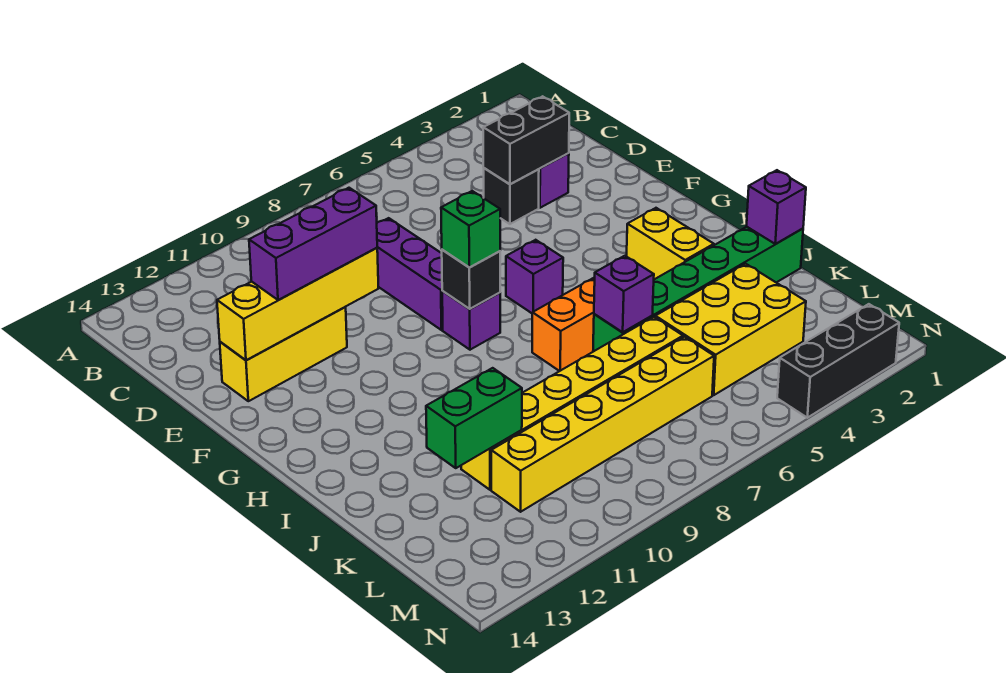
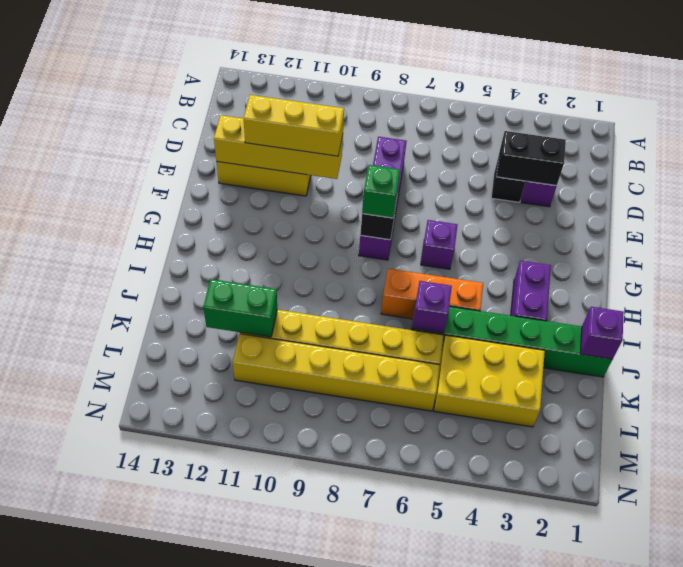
purple 1x3 brick [249,188,377,300] -> yellow 1x3 brick [244,95,344,156]
yellow 1x2 brick [627,208,714,279] -> purple 1x2 brick [511,261,551,321]
black 1x3 brick [777,304,899,418] -> none

